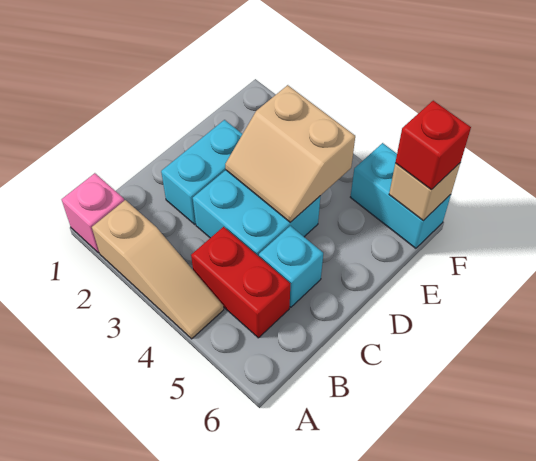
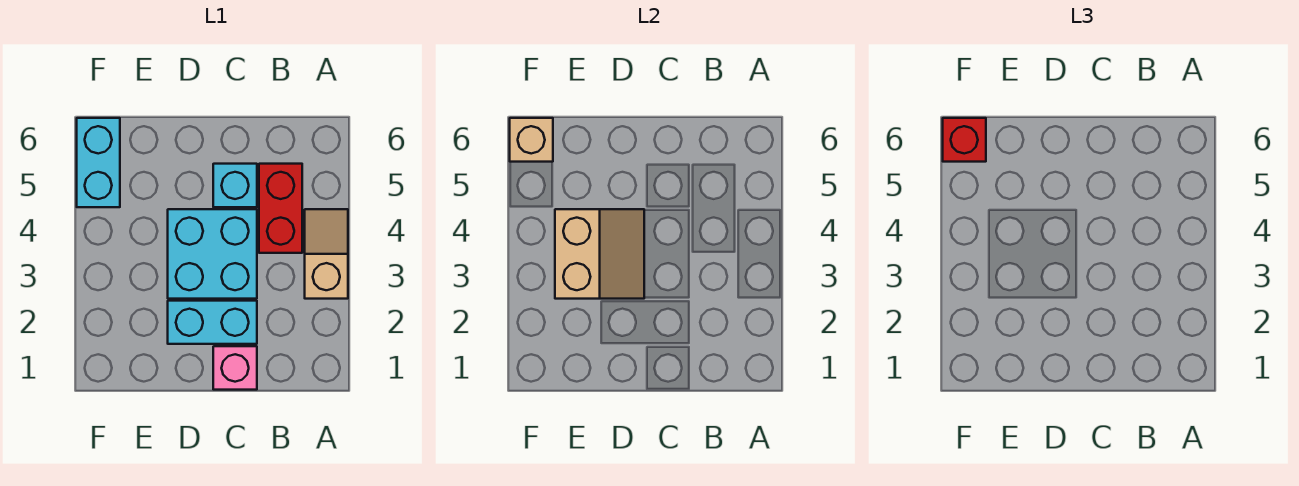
pink 1x1 brick [62,173,124,253] -> pink 1x1 brick moved to [213,346,257,390]
tan 1x3 slope [92,200,224,339] -> tan 1x2 slope [305,209,348,299]

